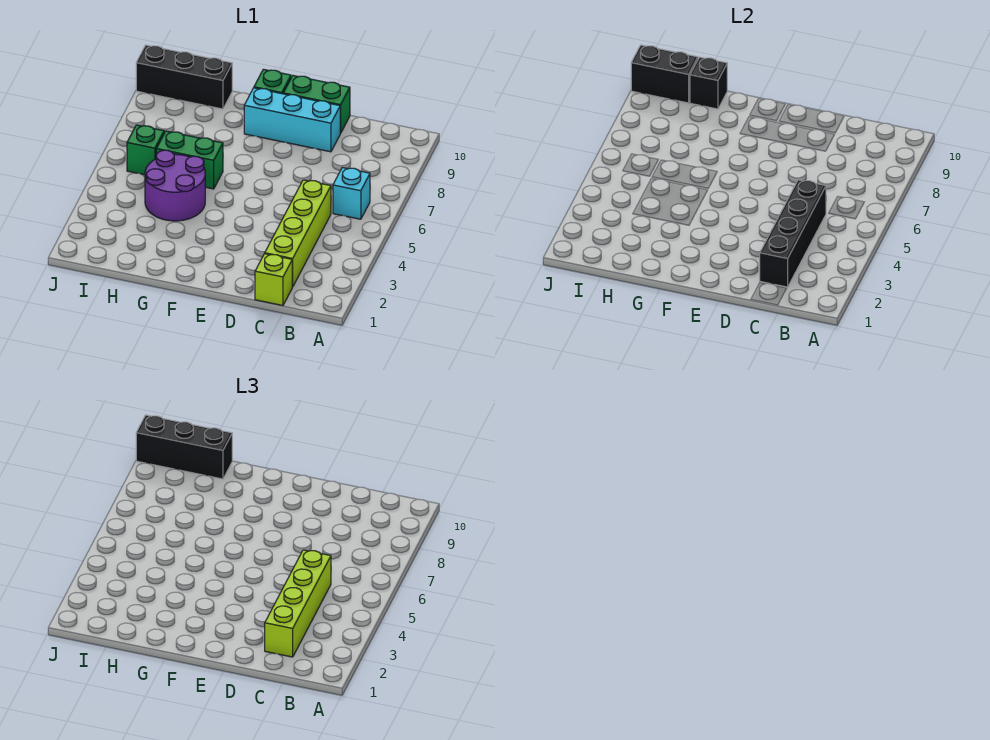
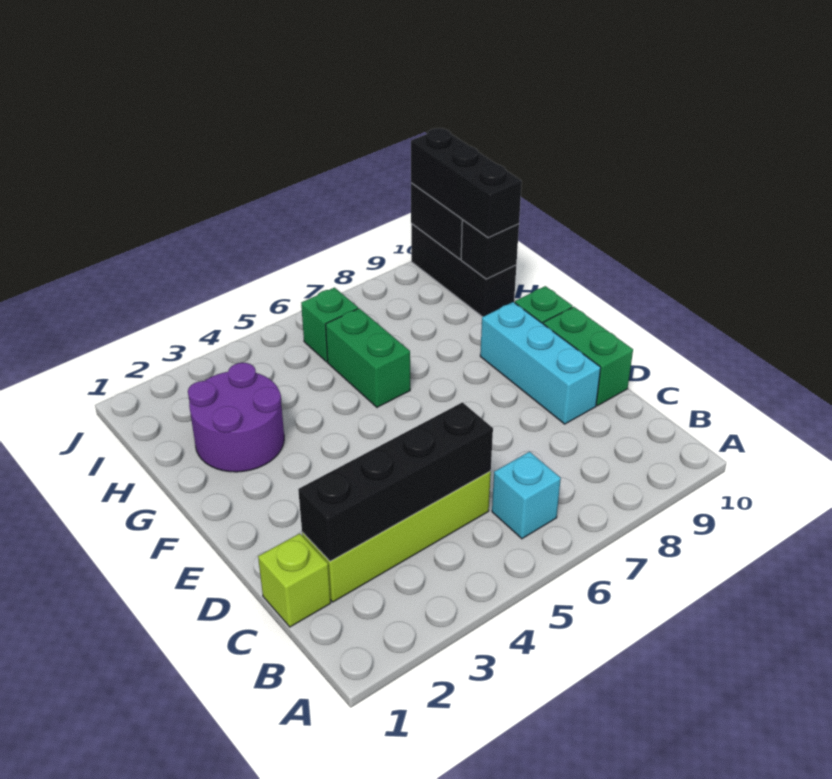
lime 1x4 brick [265,550,331,657] -> none
purple 2x2 round brick [145,150,205,221] -> purple 2x2 round brick moved to [188,363,284,472]

